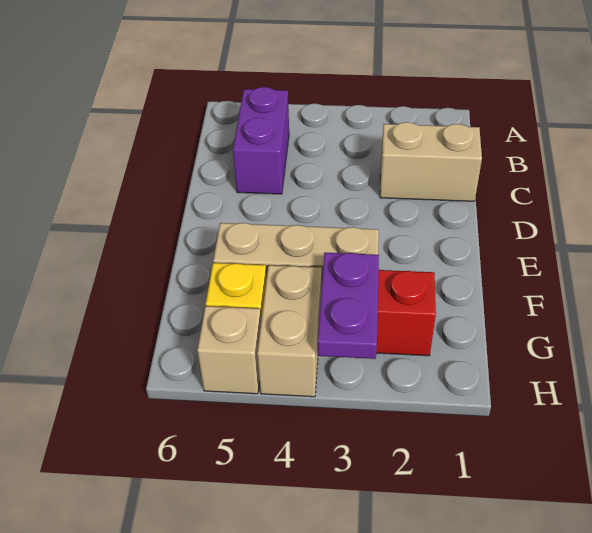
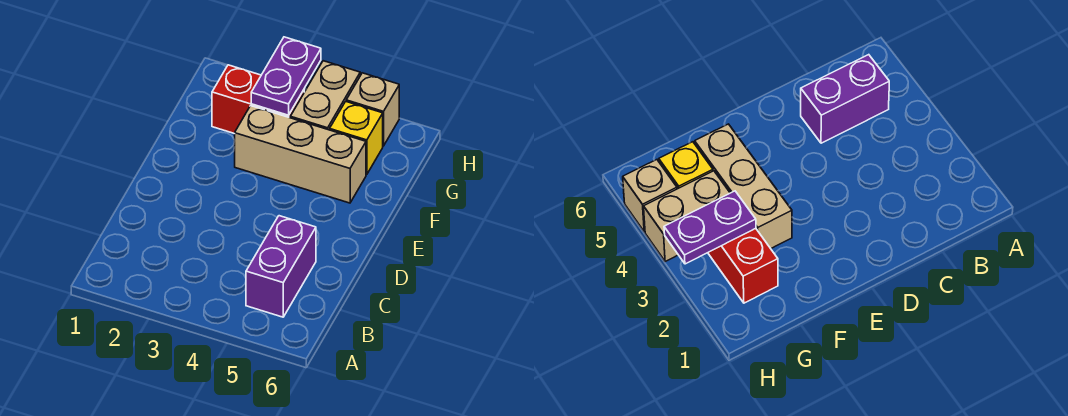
tan 1x2 brick [380,122,482,201] -> none

